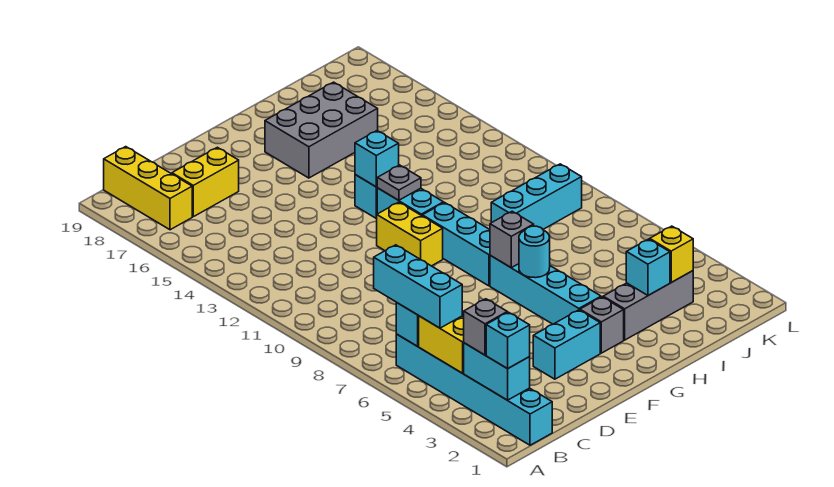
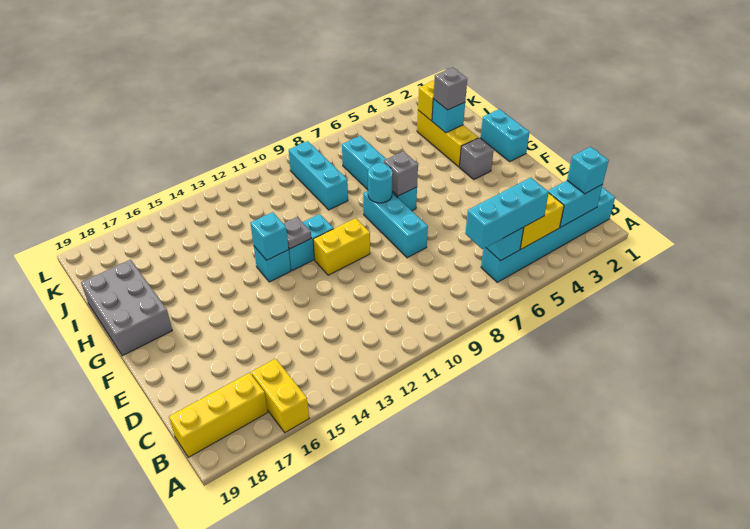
grey 1x1 brick [464,299,507,355] -> grey 1x1 brick moved to [433,67,467,110]
yellow 1x2 brick [172,147,239,217] -> yellow 1x2 brick moved to [251,359,309,433]
cyan 1x2 brick [533,310,600,379] -> cyan 1x2 brick moved to [481,109,530,161]
cyan 1x4 brick [490,255,601,324] -> cyan 1x4 brick turned to [342,136,417,211]
cyan 1x1 round brick [519,226,550,278] -> cyan 1x1 round brick moved to [368,163,393,203]
cyan 1x3 brick [422,203,490,286] -> cyan 1x3 brick turned to [363,191,428,258]
grey 2x3 brick [265,82,378,178] -> grey 2x3 brick moved to [81,260,172,356]
grey 1x3 brick [603,271,693,340] -> yellow 1x3 brick [417,110,478,167]

